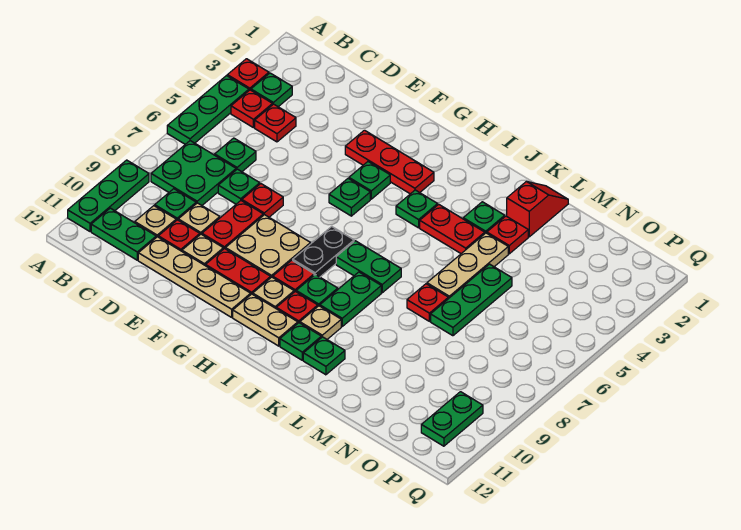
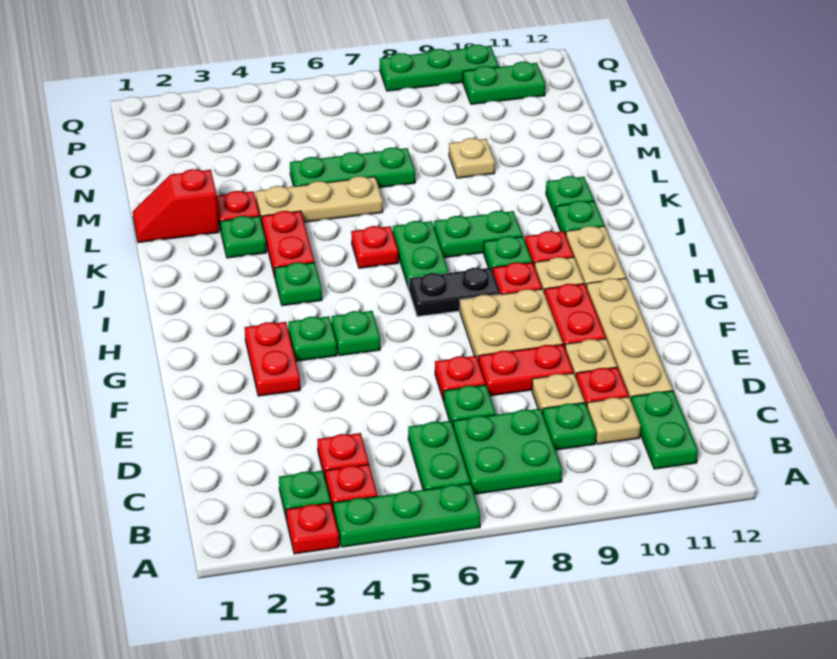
green 1x3 plate [68,160,149,231] -> green 1x3 plate moved to [380,45,499,91]
green 1x1 plate [215,138,256,172] -> green 1x2 plate [408,421,470,490]
red 1x3 plate [345,130,434,194] -> red 1x2 plate [245,322,300,396]
tan 1x1 plate [300,306,341,339] -> tan 1x1 plate moved to [449,138,495,178]
red 1x1 plate [407,284,448,321] -> red 1x1 plate moved to [351,226,398,268]

